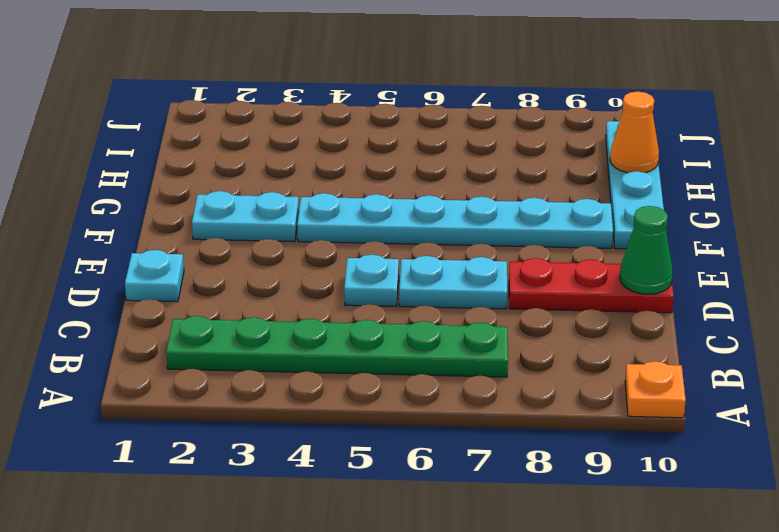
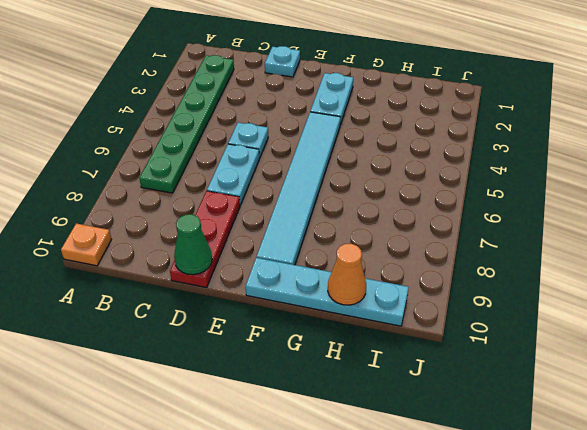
cyan 1x6 plate [297,193,613,248] -> cyan 1x6 tile [257,112,340,265]

